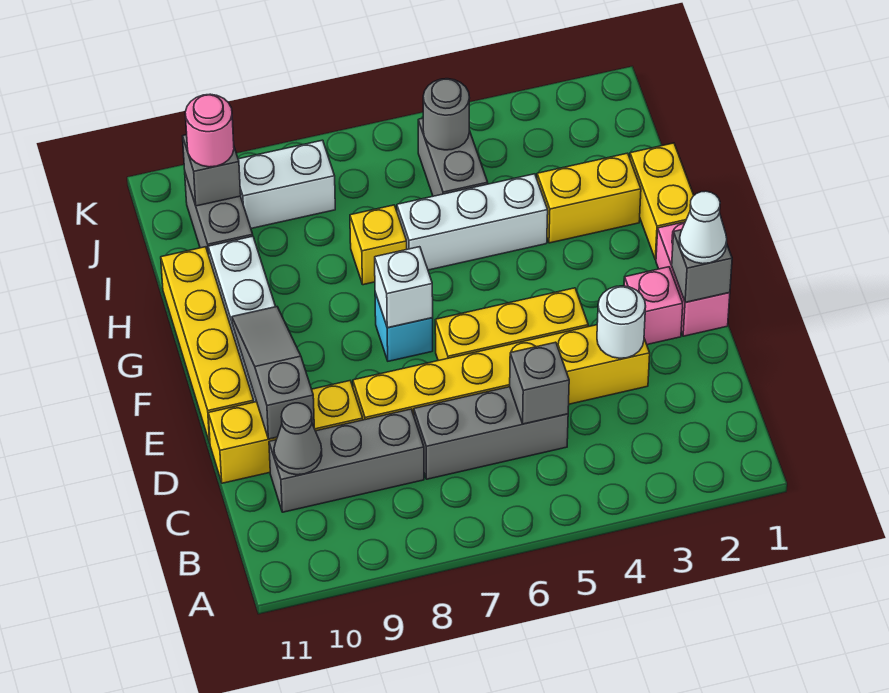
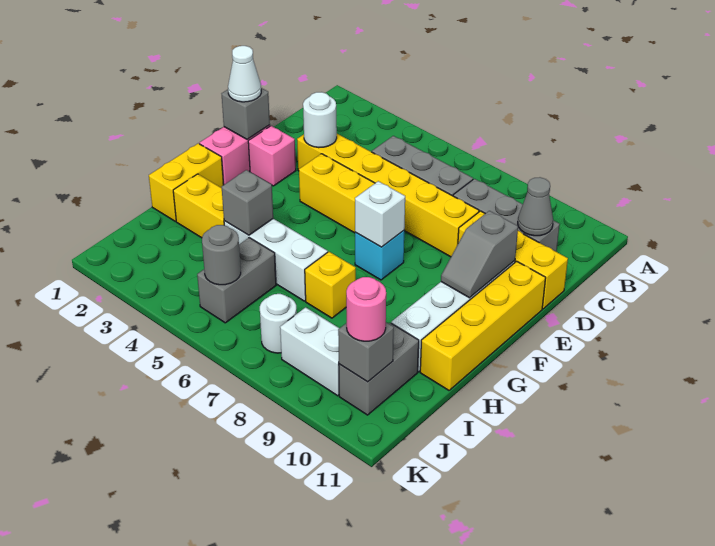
grey 1x1 brick [510,342,569,424] -> grey 1x1 brick moved to [222,170,273,235]
grey 1x3 slope [232,307,314,439] -> grey 1x2 slope [441,211,518,298]
none -> white 1x1 round brick [260,294,297,353]

